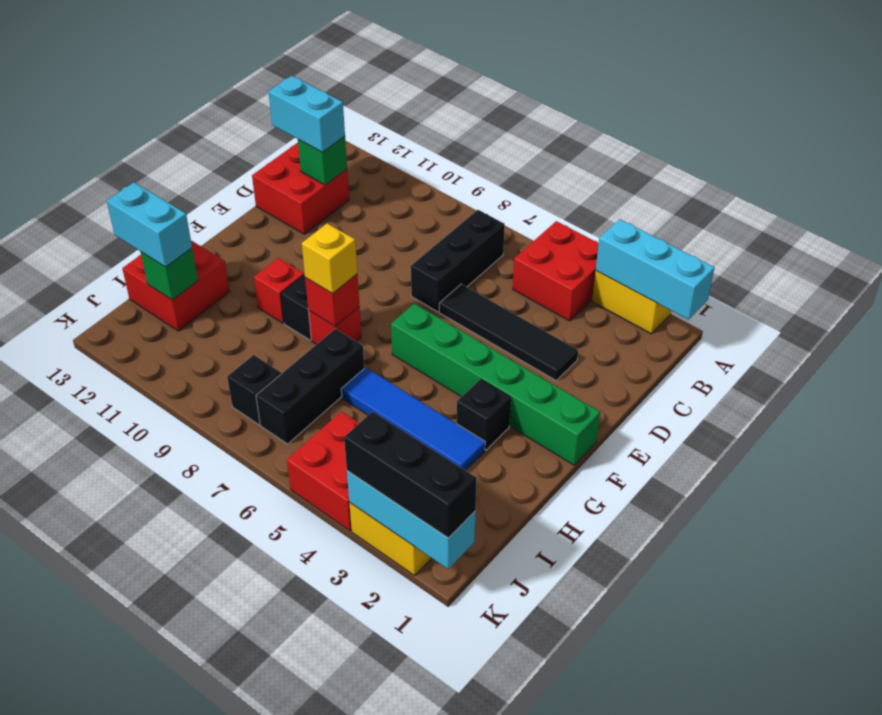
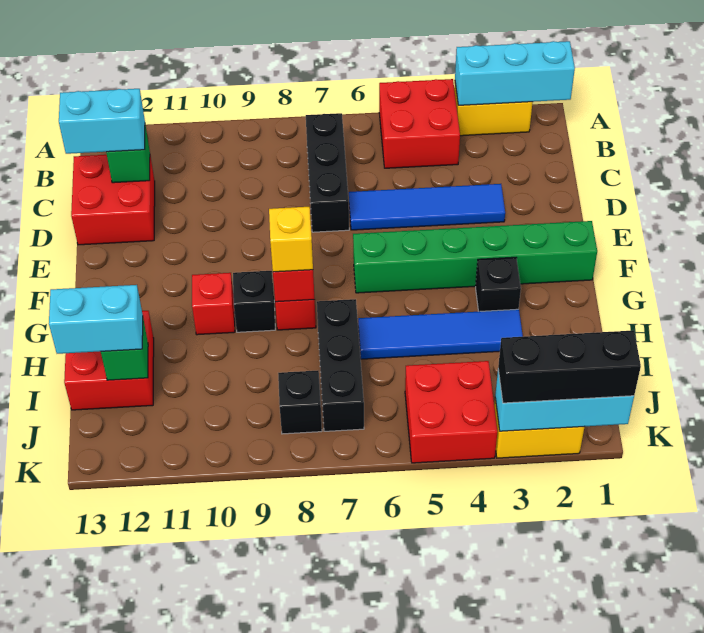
black 1x4 tile [439,284,578,380] -> blue 1x4 tile [349,184,505,230]

